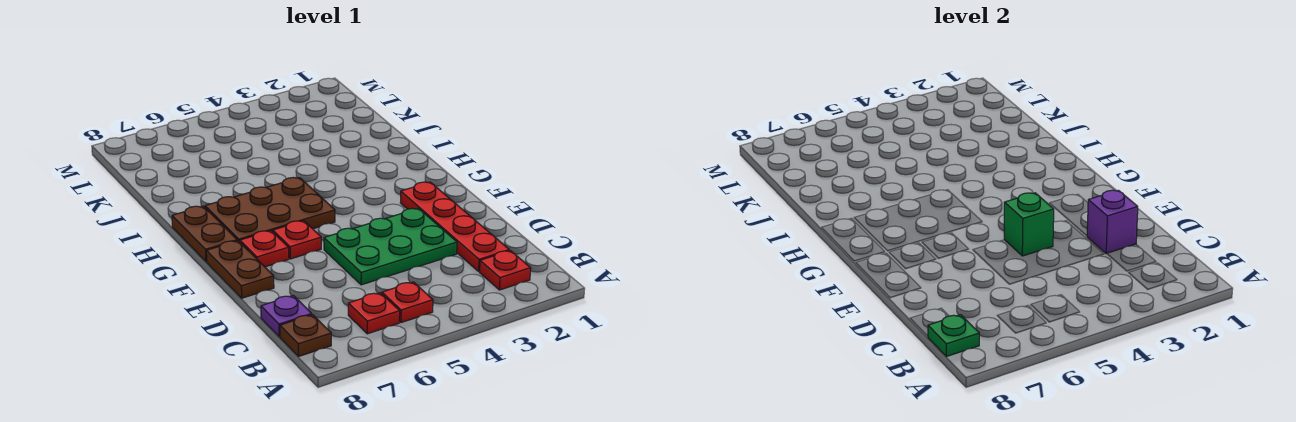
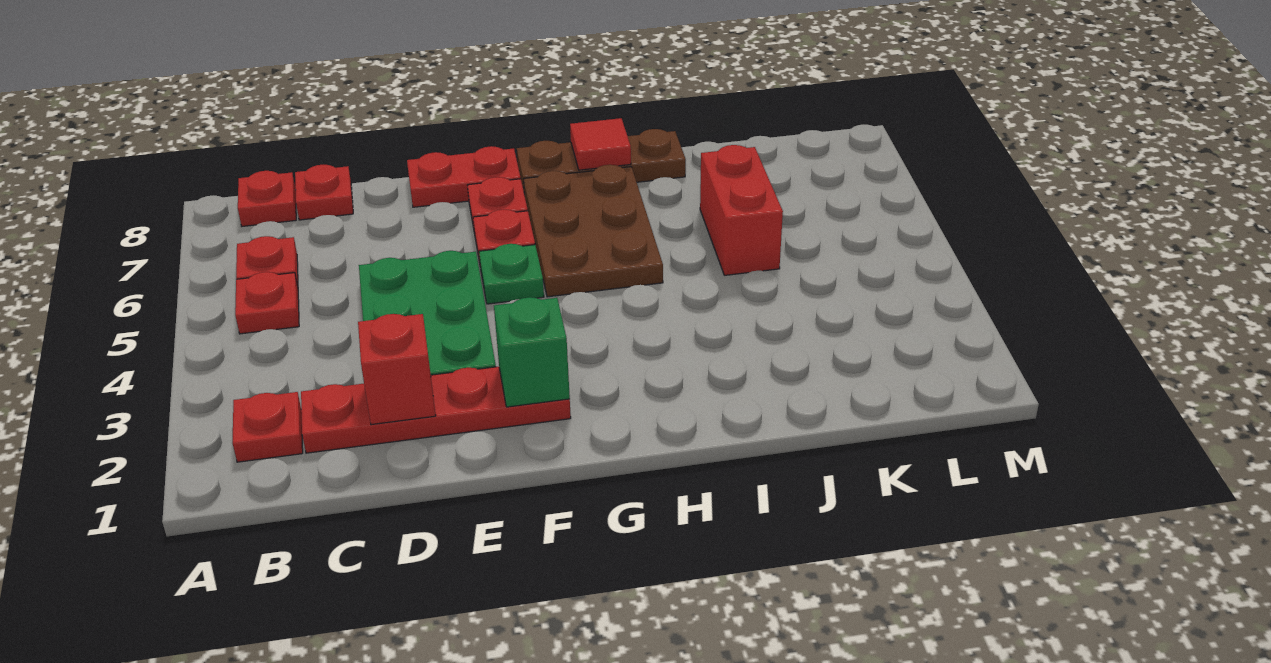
brown 1x1 plate [280,315,331,357] -> red 1x1 plate [238,171,296,226]
green 1x1 plate [928,315,979,357] -> green 1x1 plate moved to [479,244,544,304]
purple 1x1 plate [261,295,312,337] -> red 1x1 plate [295,165,353,220]
purple 1x1 brick [1087,190,1138,254] -> red 1x1 brick [358,314,436,425]
green 1x1 brick [1004,193,1054,256] -> green 1x1 brick moved to [494,297,570,407]
brown 1x2 plate [206,241,274,298] -> red 1x2 plate [407,146,521,207]
brown 1x2 plate [172,206,237,262] -> brown 1x3 plate [517,129,686,195]
none -> red 1x1 tile [570,118,631,170]
none -> red 1x2 brick [700,145,783,275]

